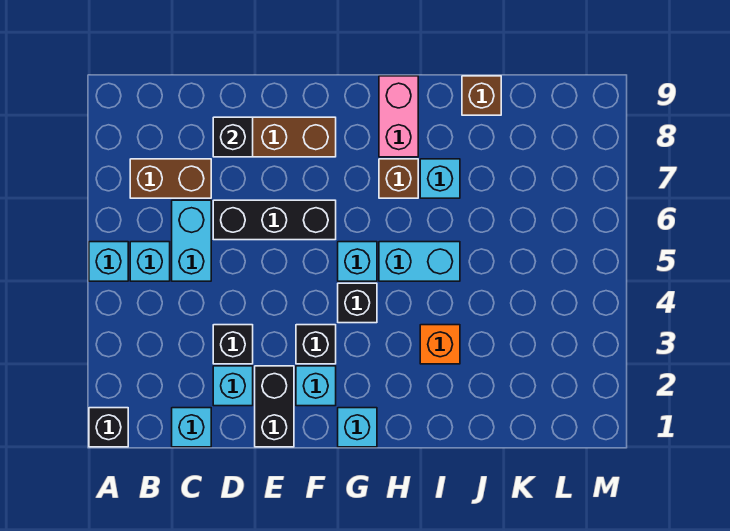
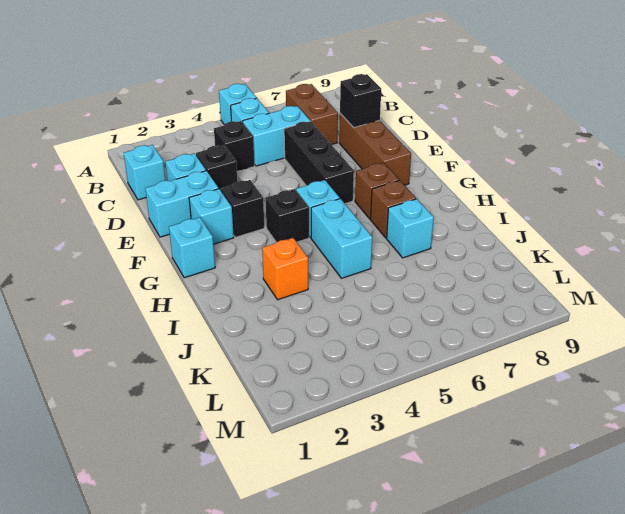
black 1x1 brick [89,408,128,447] -> black 1x1 brick moved to [214,121,255,172]
black 1x2 brick [255,366,294,447] -> cyan 1x2 brick [145,171,219,237]
pink 1x2 brick [379,76,418,157] -> none
brown 1x1 brick [462,76,501,115] -> brown 1x1 brick moved to [355,163,399,219]

